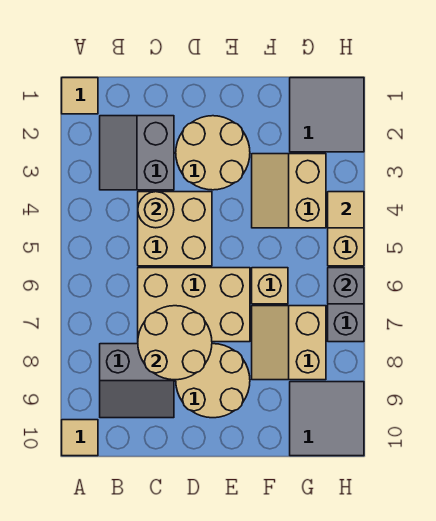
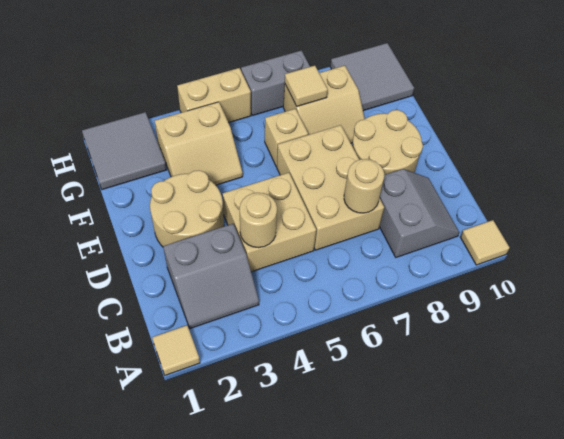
tan 2x2 round brick [138,306,212,380] -> tan 1x1 round brick [344,159,384,213]
tan 1x1 tile [328,192,364,228] -> tan 1x1 tile moved to [285,66,328,106]
grey 1x1 brick [328,268,364,304] -> none

